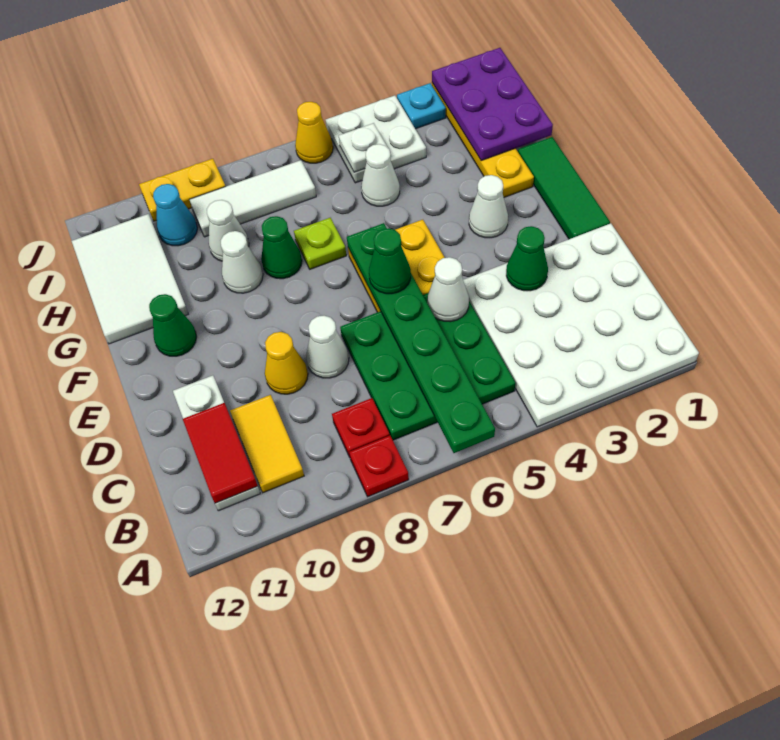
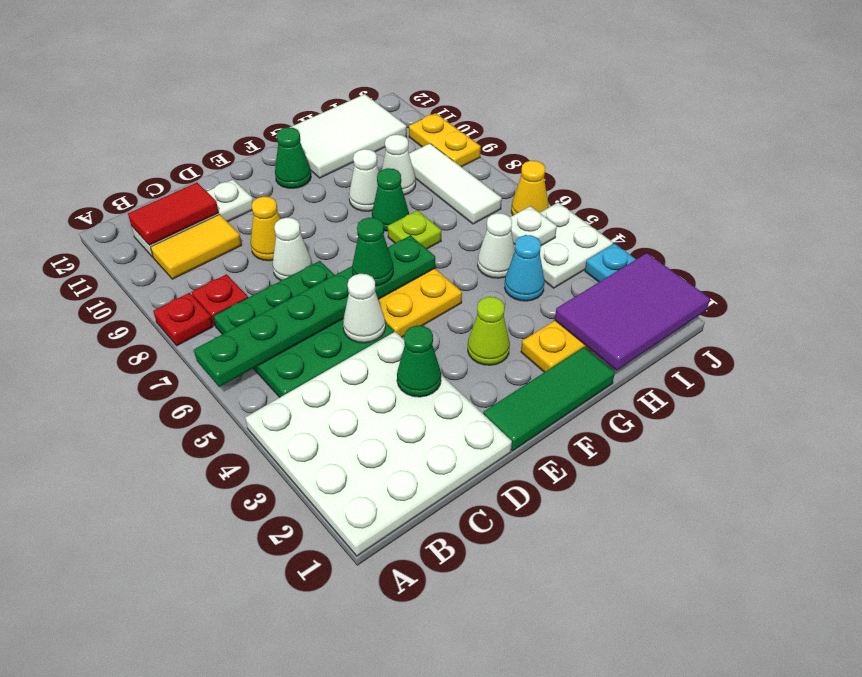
white 1x1 cone [469,175,508,238] -> lime 1x1 cone [468,297,510,365]
purple 2x3 plate [432,48,553,161] -> purple 2x3 tile [555,253,710,370]
cyan 1x1 cone [153,184,197,246] -> cyan 1x1 cone moved to [504,235,545,301]

